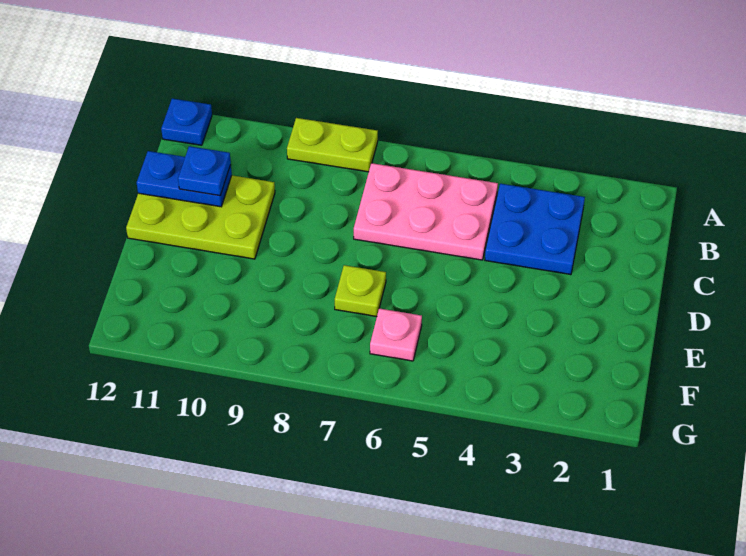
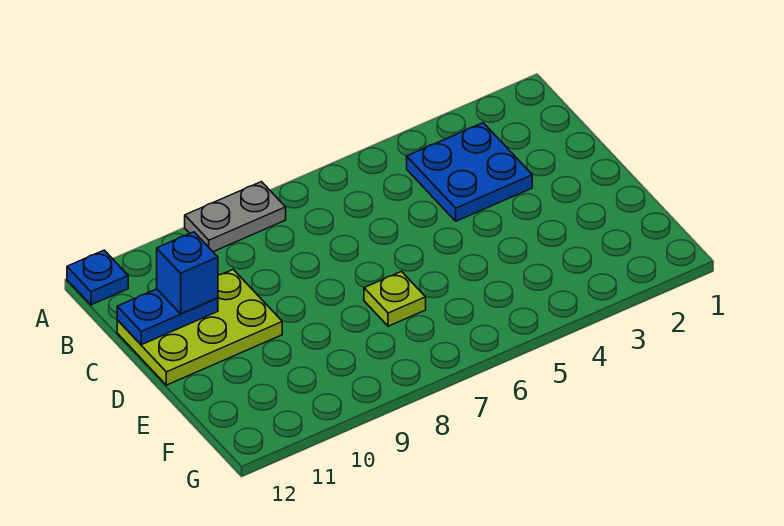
lime 1x2 plate [287,118,378,172] -> grey 1x2 plate [185,182,286,252]
pink 2x3 plate [354,163,498,260] -> none
blue 1x1 plate [178,146,231,196] -> blue 1x1 brick [157,232,218,314]
pink 1x1 plate [370,308,422,361] -> none

